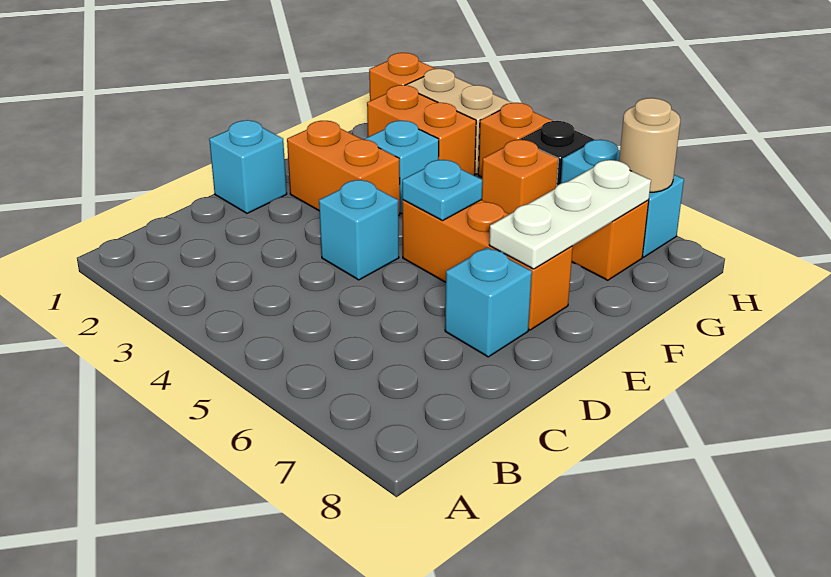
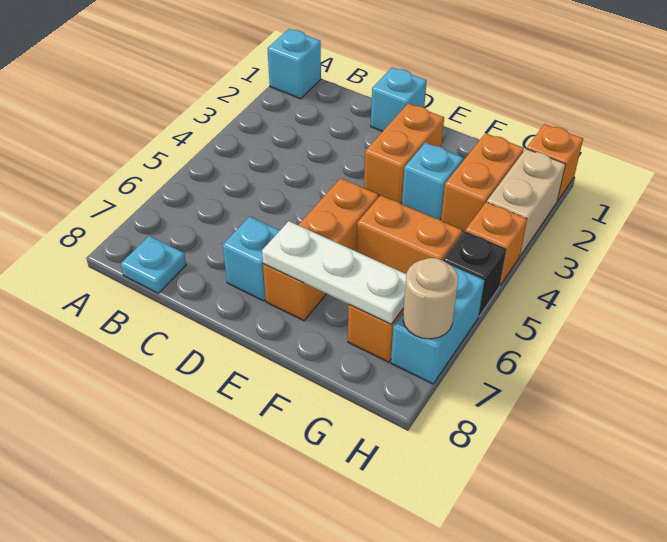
cyan 1x1 brick [319,180,399,280] -> cyan 1x1 brick moved to [267,29,321,99]
cyan 1x1 plate [402,160,482,221] -> cyan 1x1 plate moved to [121,236,186,293]
orange 1x1 brick [482,140,558,214] -> orange 1x2 brick [357,195,462,274]

